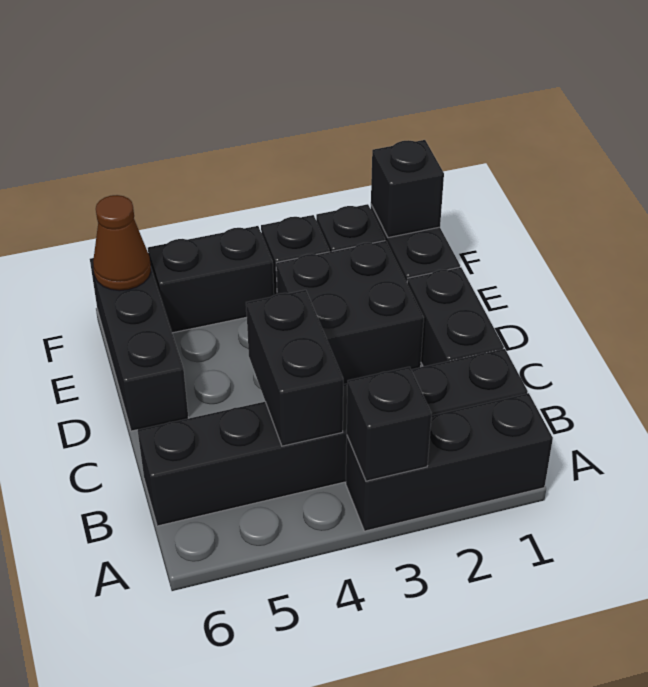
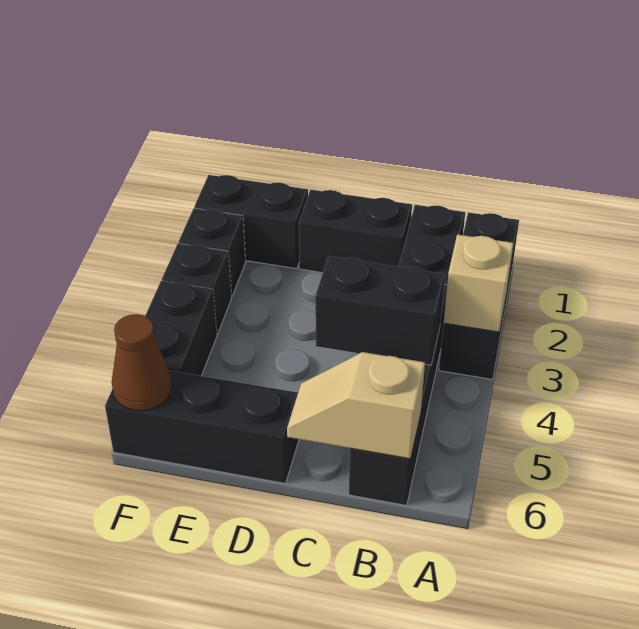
black 1x1 brick [347,367,432,481] -> tan 1x1 brick [444,234,513,332]
none -> tan 1x2 slope [287,352,425,459]
black 2x2 brick [276,241,424,384] -> none
black 1x1 brick [371,140,444,238] -> none

